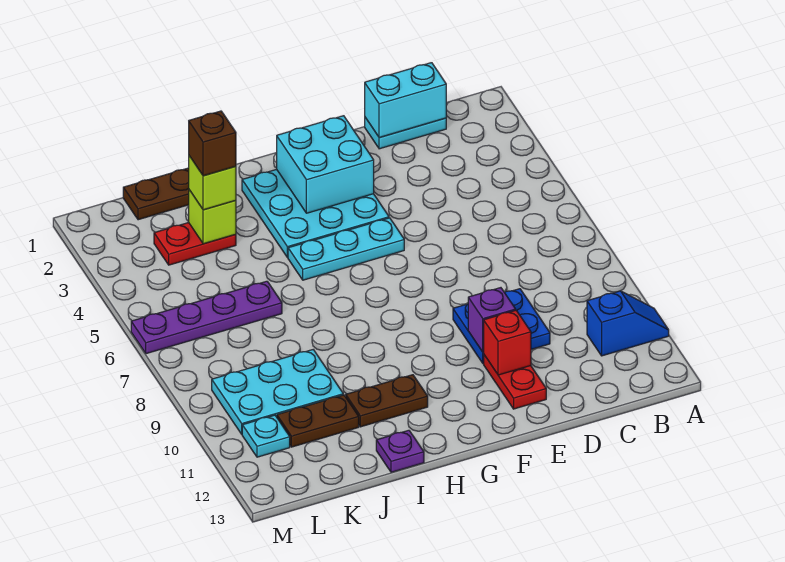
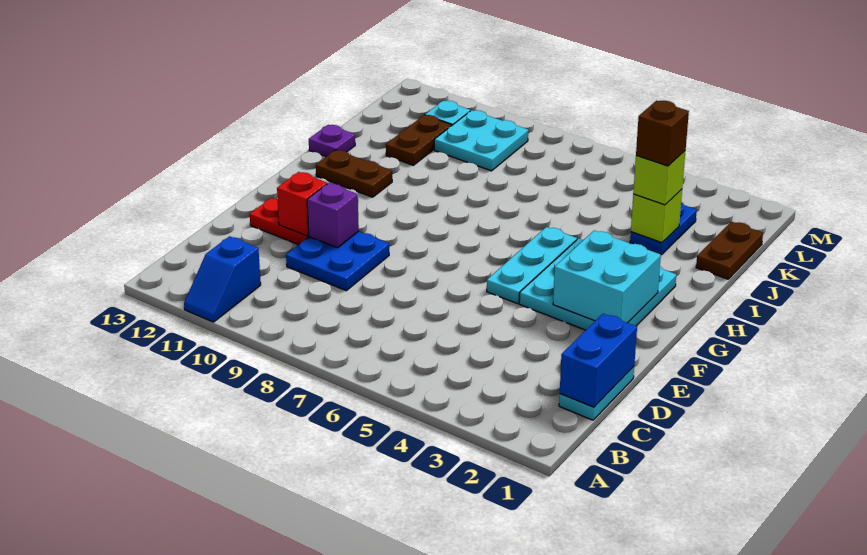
cyan 1x2 brick [365,63,446,138] -> blue 1x2 brick [560,314,637,407]
brown 1x2 plate [346,375,428,427] -> brown 1x2 plate turned to [316,150,392,197]
red 1x2 plate [154,223,236,265] -> blue 1x2 plate [630,202,697,255]
purple 1x4 plate [131,281,282,354] -> none
cyan 2x3 plate [212,350,343,434] -> cyan 2x2 plate [434,110,528,171]

